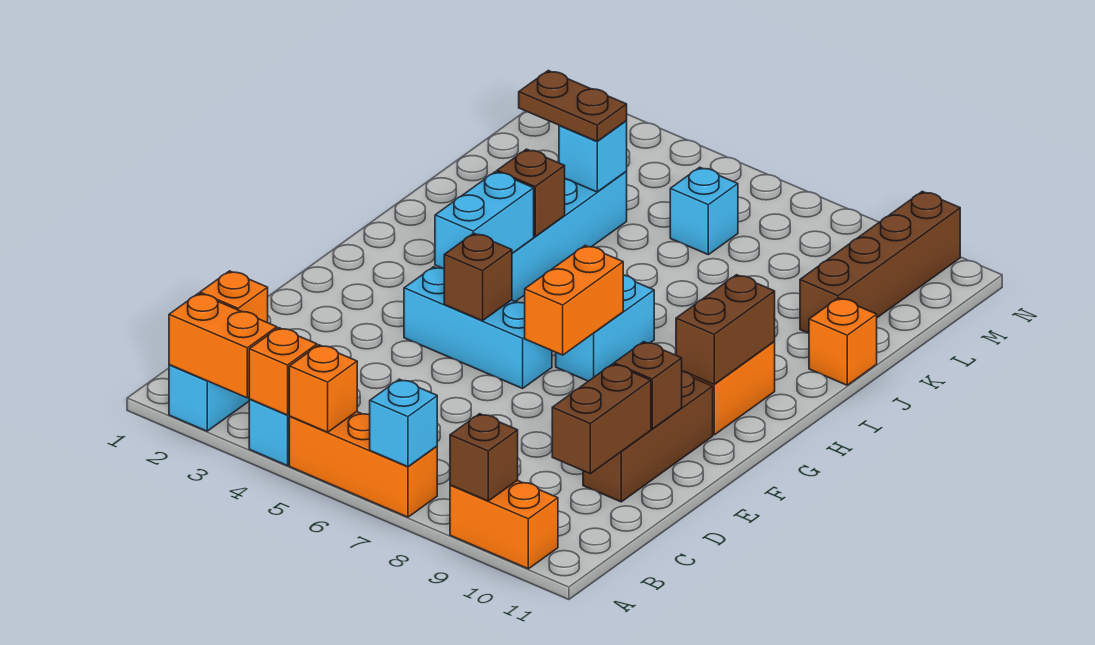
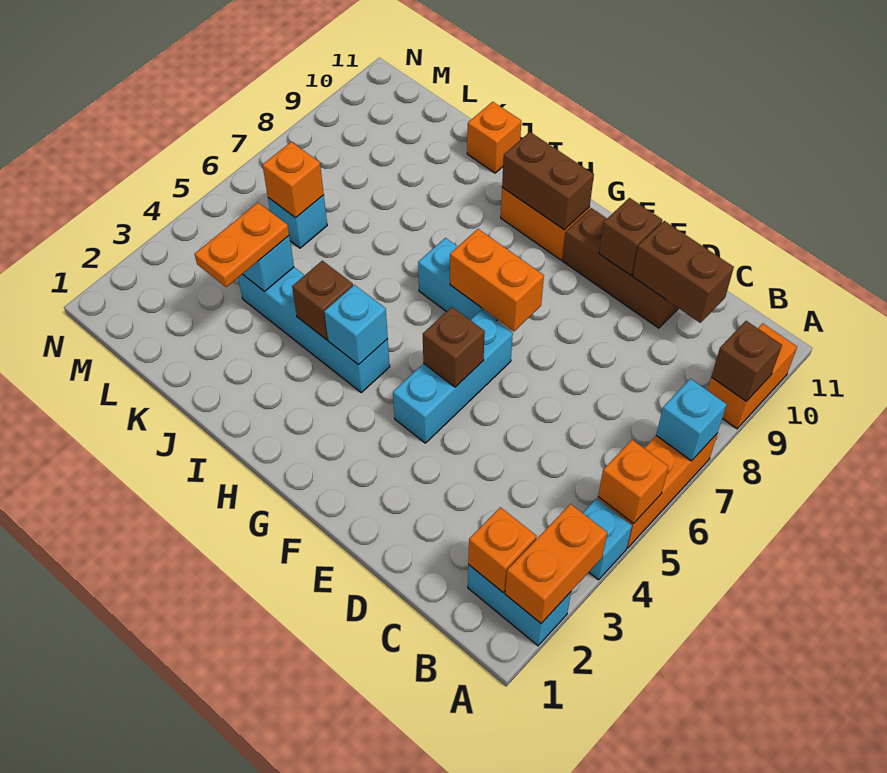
orange 1x1 brick [249,328,317,415] -> orange 1x1 brick moved to [262,142,324,218]
cyan 1x2 brick [435,172,534,269] -> cyan 1x1 brick [324,285,388,365]
brown 1x2 plate [519,71,627,141] -> orange 1x2 plate [195,203,289,287]
brown 1x4 brick [800,191,960,333] -> none

